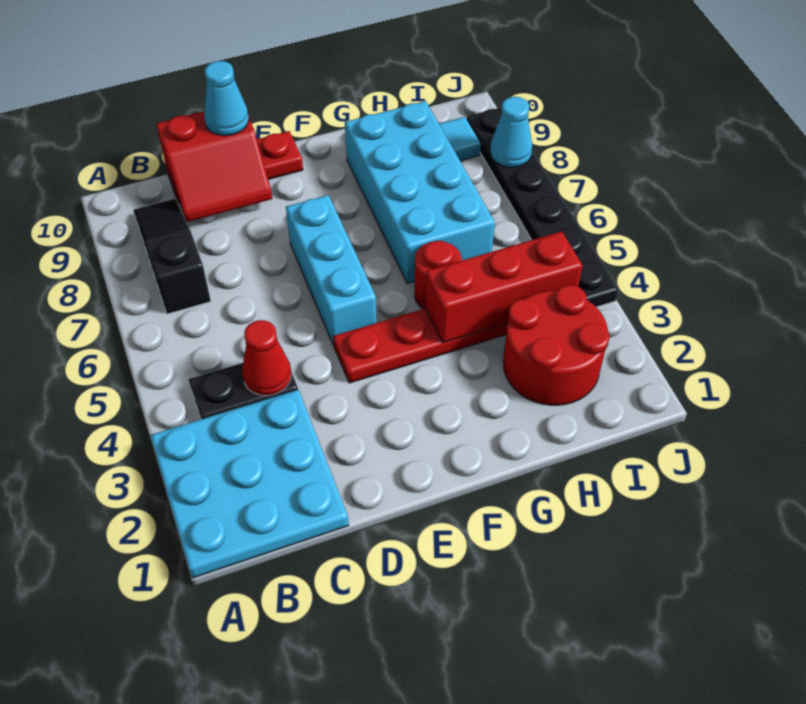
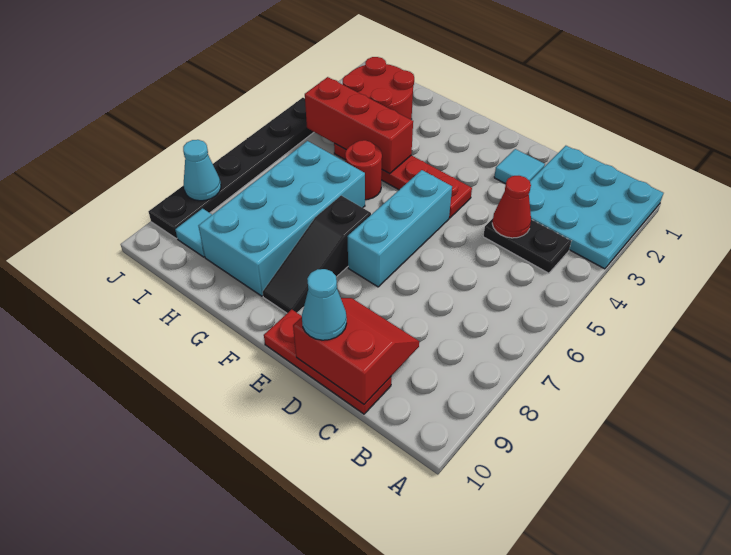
black 1x3 slope [133,199,211,314] -> black 1x3 slope moved to [263,196,371,313]
none -> cyan 1x1 tile [494,149,545,184]

